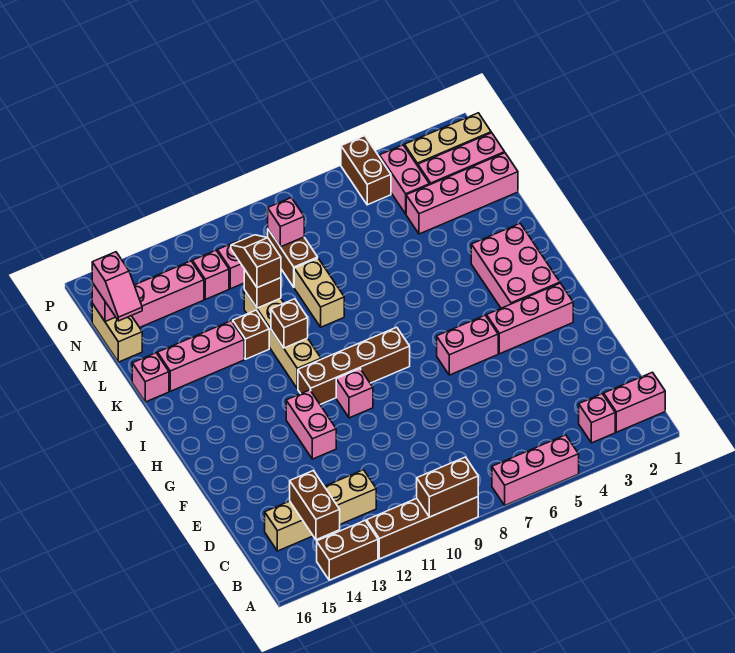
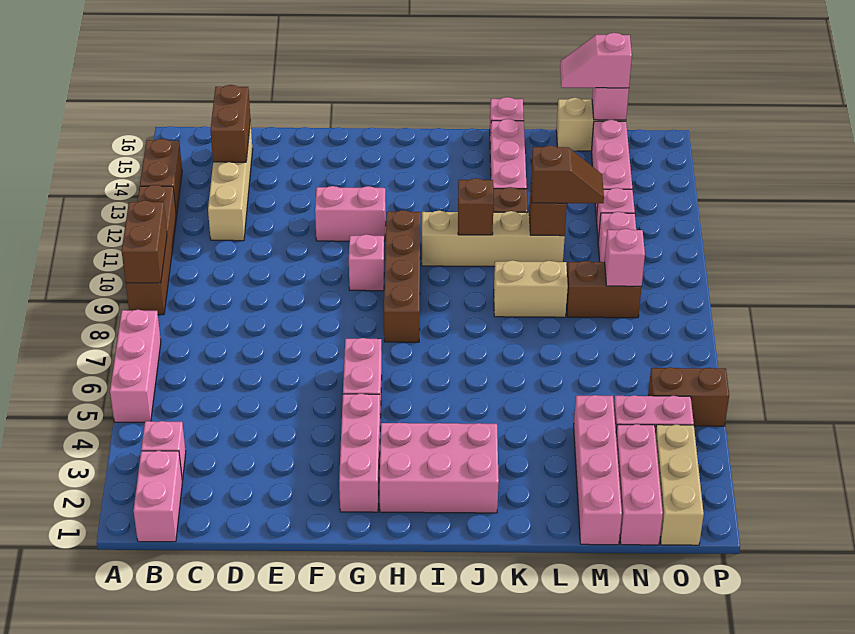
brown 1x2 brick [290,471,340,540] -> brown 1x2 brick turned to [210,85,250,162]

